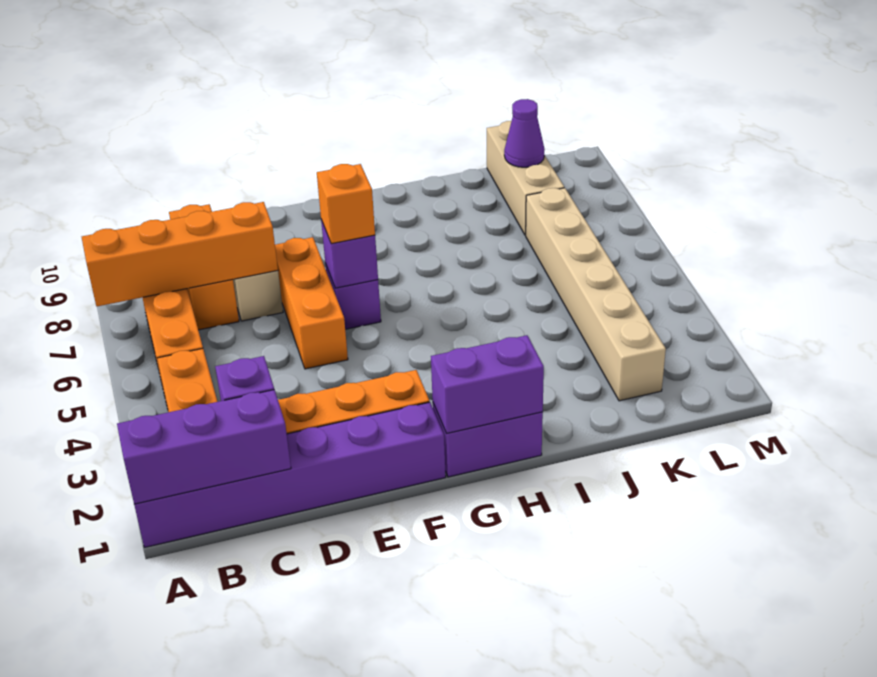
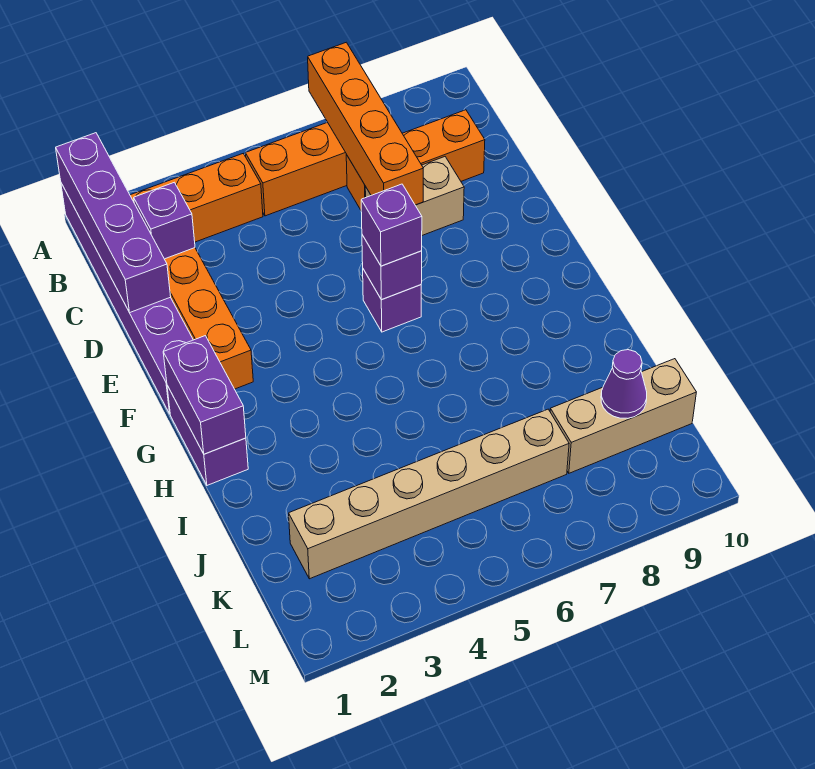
purple 1x3 brick [117,390,291,504] -> purple 1x4 brick [56,133,171,313]
orange 1x3 brick [275,237,348,369] -> none
orange 1x1 brick [317,164,375,244] -> purple 1x1 brick [361,184,422,266]

